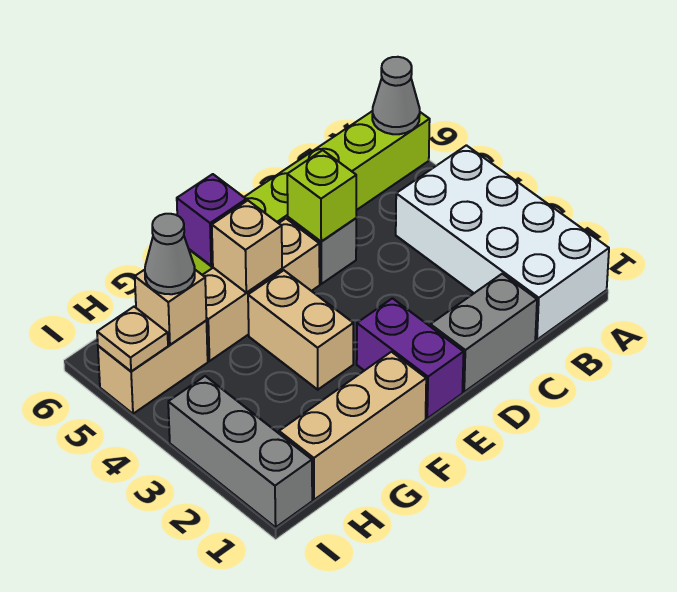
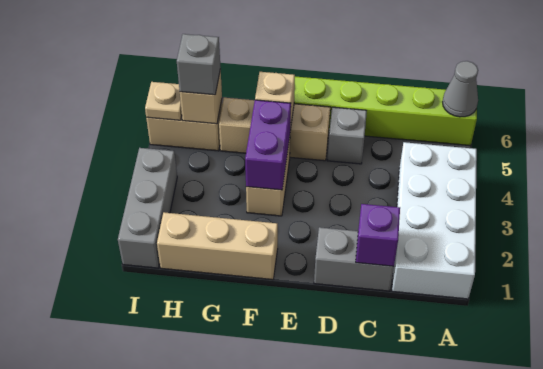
lime 1x1 brick [287,150,356,242] -> none
purple 1x2 brick [357,298,464,418] -> purple 1x2 brick moved to [245,100,291,190]
purple 1x1 brick [177,174,246,266] -> purple 1x1 brick moved to [356,204,400,266]
grey 1x1 cone [145,214,195,294] -> grey 1x1 brick [177,34,221,95]

